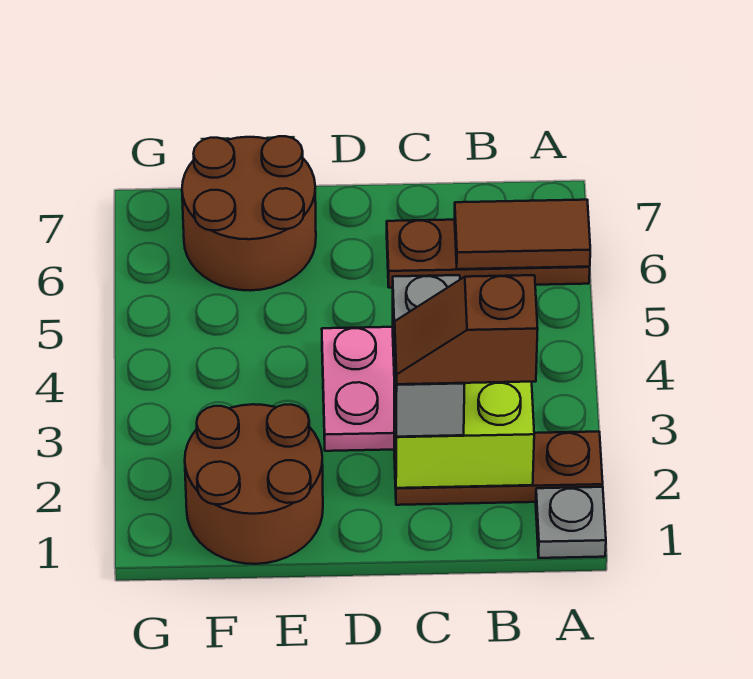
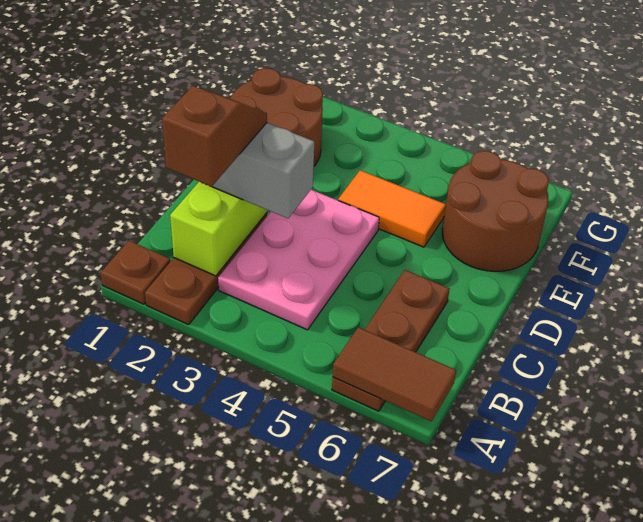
grey 1x1 plate [536,487,606,558] -> brown 1x1 plate [101,241,170,304]
brown 1x2 tile [455,200,590,269] -> brown 1x2 tile turned to [333,327,456,421]
none -> orange 1x2 tile [338,170,446,247]

